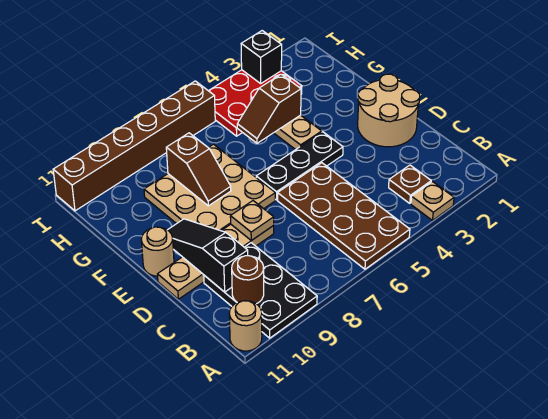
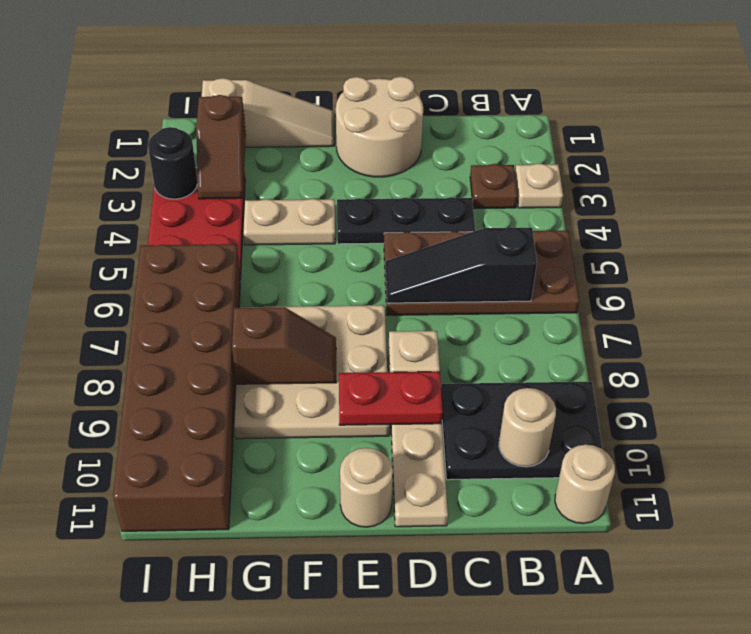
brown 1x1 round brick [232,256,264,304] -> tan 1x1 round brick [499,388,556,467]
black 1x3 slope [168,219,248,292] -> black 1x3 slope moved to [386,227,537,303]
none -> red 1x2 plate [339,372,443,425]
black 1x3 plate [256,132,343,200] -> black 1x3 plate turned to [337,197,475,244]
none -> tan 1x3 slope [202,78,334,147]
brown 1x2 slope [237,74,301,143] -> brown 1x2 slope moved to [196,95,246,199]
black 1x1 brick [241,31,282,83] -> black 1x1 round brick [148,127,198,199]
brown 1x6 brick [53,81,215,211] -> brown 2x6 brick [113,244,240,531]

